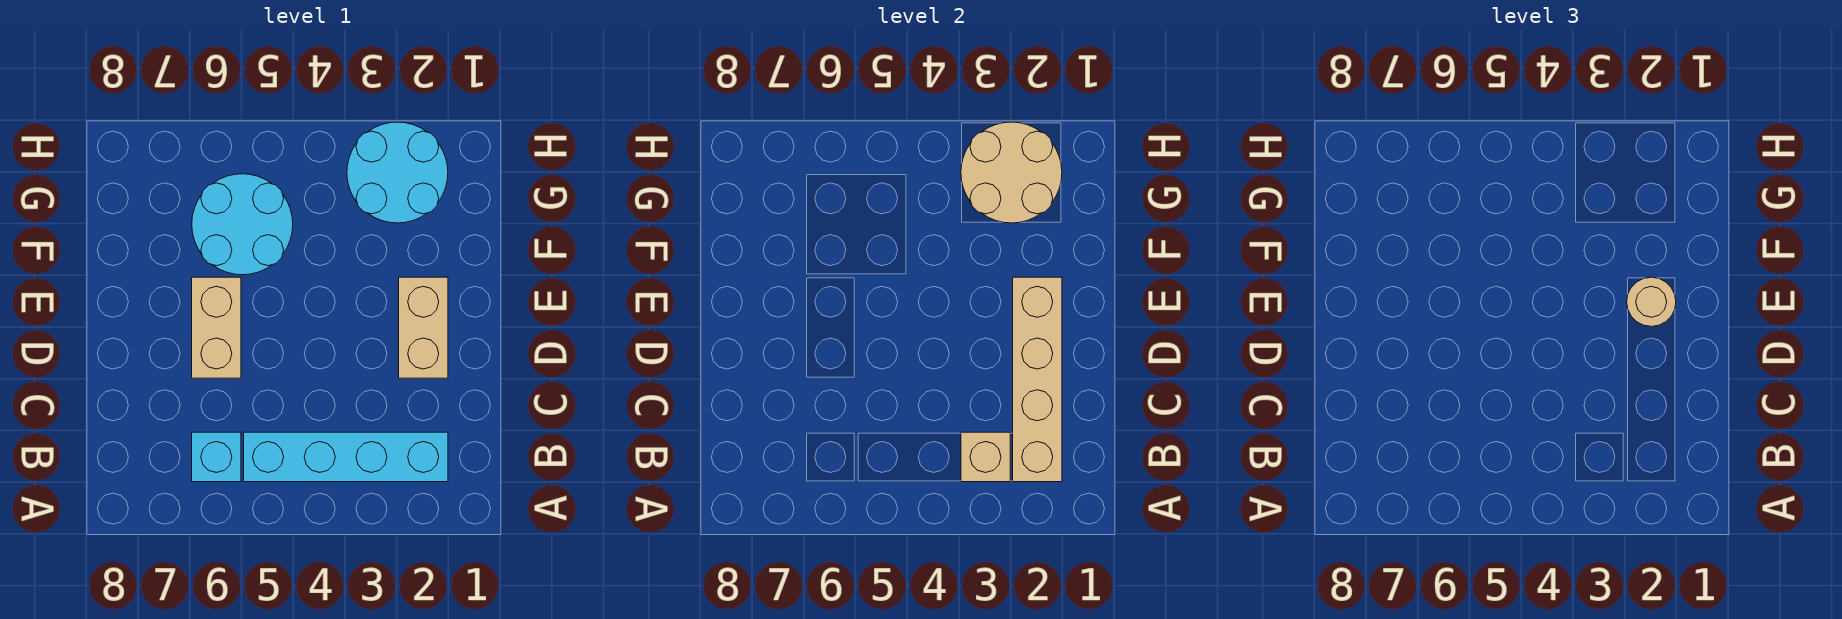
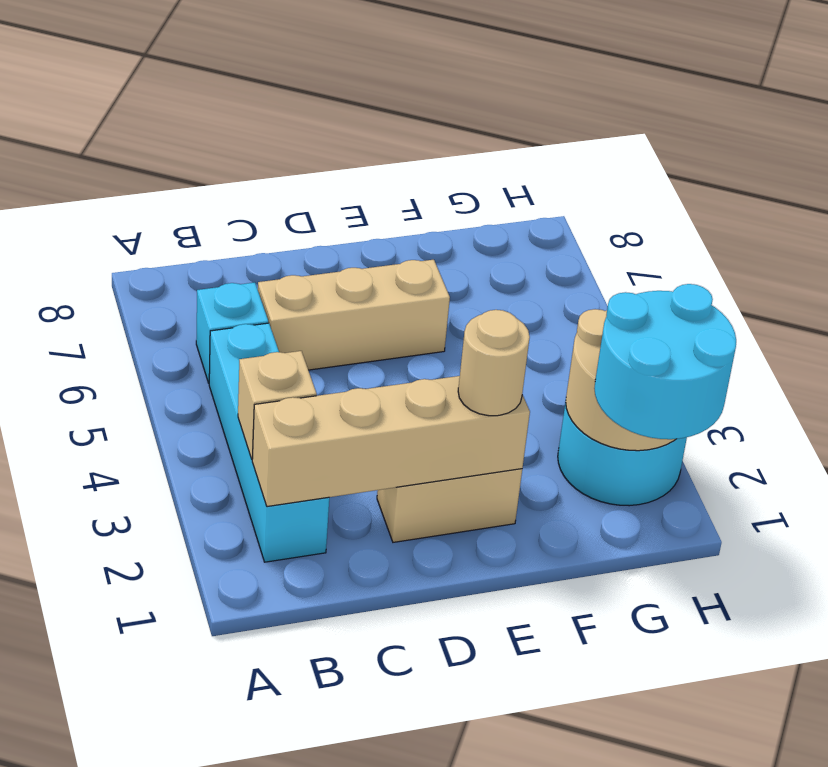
tan 1x2 brick [192,277,241,378] -> tan 1x3 brick [258,260,450,370]
cyan 2x2 round brick [192,174,293,275] -> cyan 2x2 round brick moved to [594,284,736,439]

